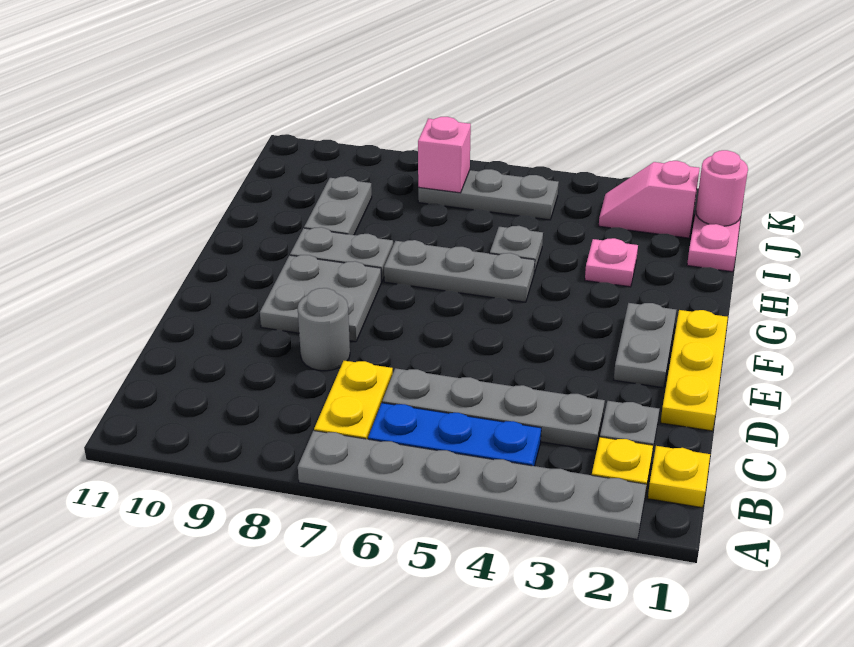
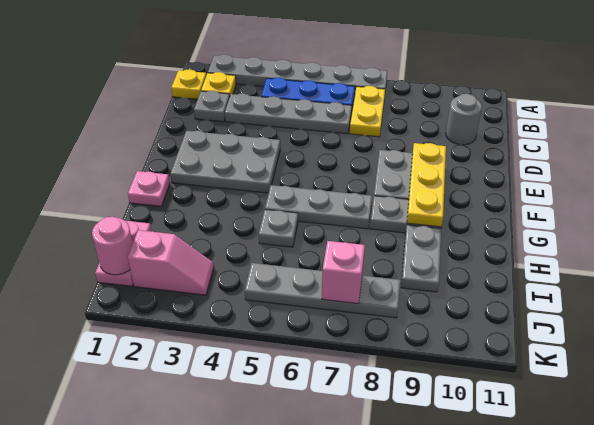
yellow 1x3 plate [661,310,728,431] -> yellow 1x3 plate moved to [407,143,446,227]
grey 1x1 round brick [298,288,350,371] -> grey 1x1 round brick moved to [446,94,482,145]
grey 1x2 plate [614,303,676,388] -> grey 2x3 plate [170,131,280,193]
pink 1x1 plate [585,238,638,287] -> pink 1x1 plate moved to [128,171,170,206]
grey 1x3 plate [418,169,559,220] -> grey 1x4 plate [245,263,400,318]

